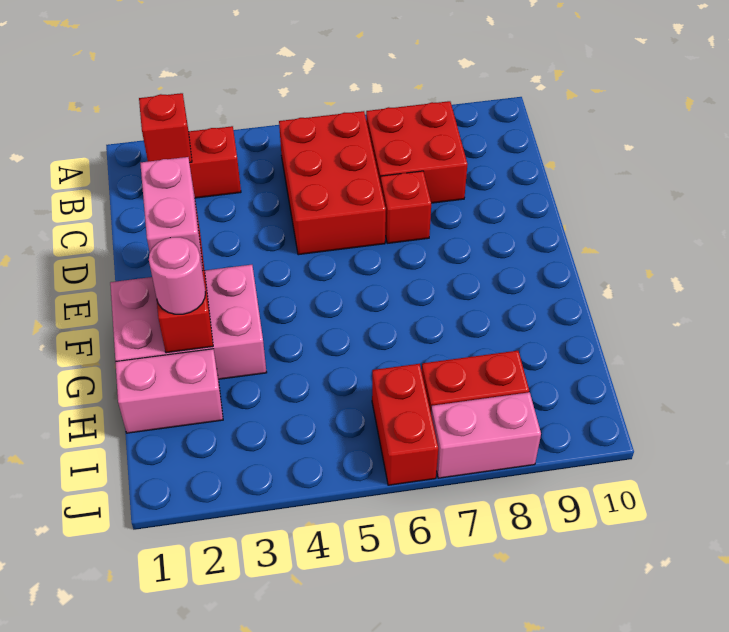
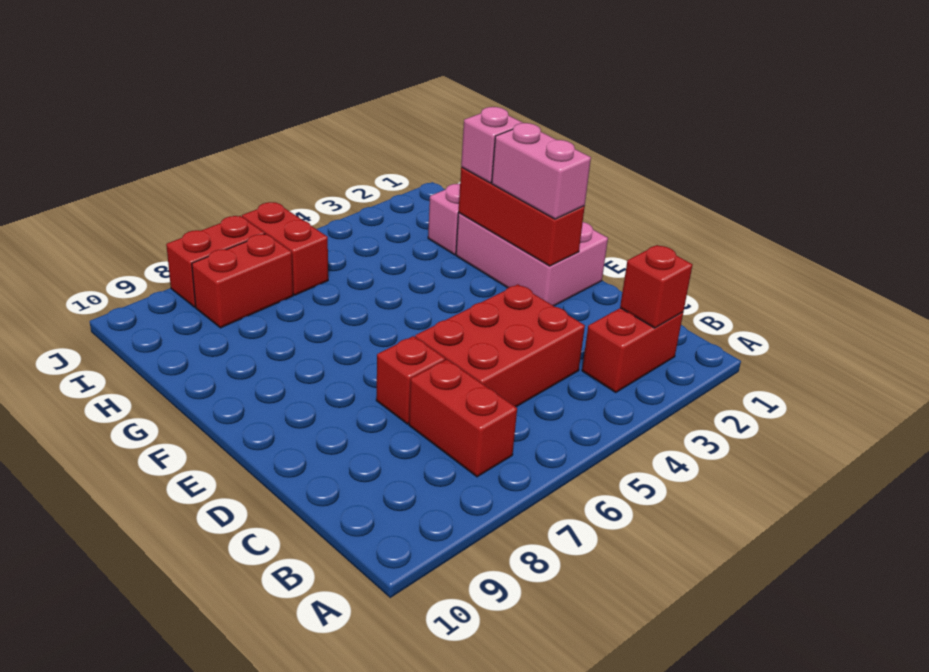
red 2x3 brick [279,111,386,255] -> red 2x3 brick turned to [415,284,585,407]
red 2x2 brick [366,101,467,203] -> red 1x2 brick [409,360,517,477]
pink 2x3 brick [110,265,267,379] -> pink 2x3 brick turned to [456,213,608,306]
pink 1x1 round brick [149,237,205,314] -> pink 1x1 brick [461,107,523,183]
pink 1x2 brick [431,392,541,478] -> red 1x2 brick [166,216,265,307]

